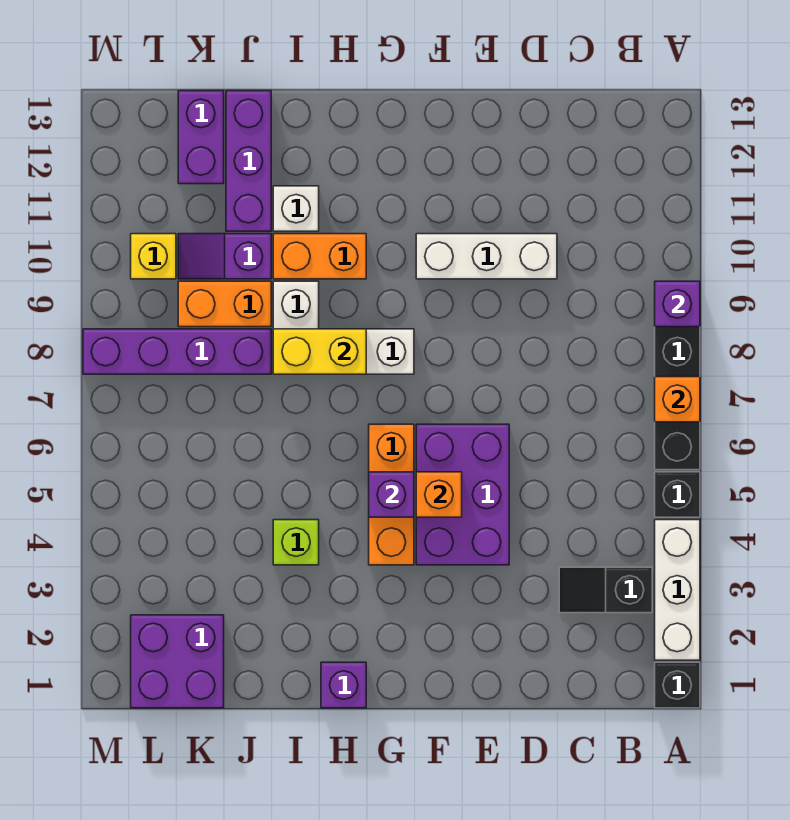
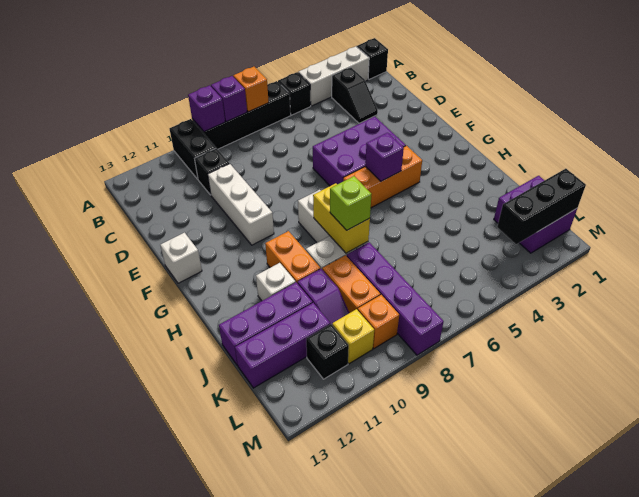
none -> black 1x2 brick [169,119,216,179]
none -> black 1x1 brick [195,148,229,195]
orange 1x1 brick [416,472,462,517] -> orange 1x1 brick moved to [358,295,399,348]
none -> white 1x1 brick [160,233,202,283]
purple 1x1 brick [321,662,366,708] -> purple 1x1 brick moved to [211,76,247,122]
lime 1x1 brick [273,520,319,565] -> lime 1x1 brick moved to [330,176,372,230]
purple 1x2 brick [178,91,224,184] -> purple 1x3 brick [235,303,330,388]
none -> black 1x3 brick [497,169,586,244]
none -> black 1x1 brick [306,324,349,379]

